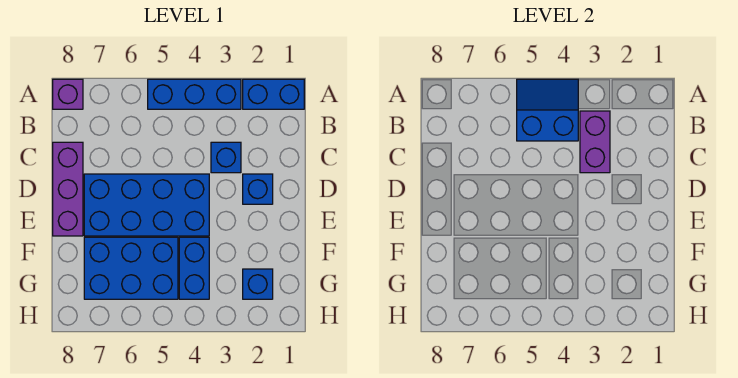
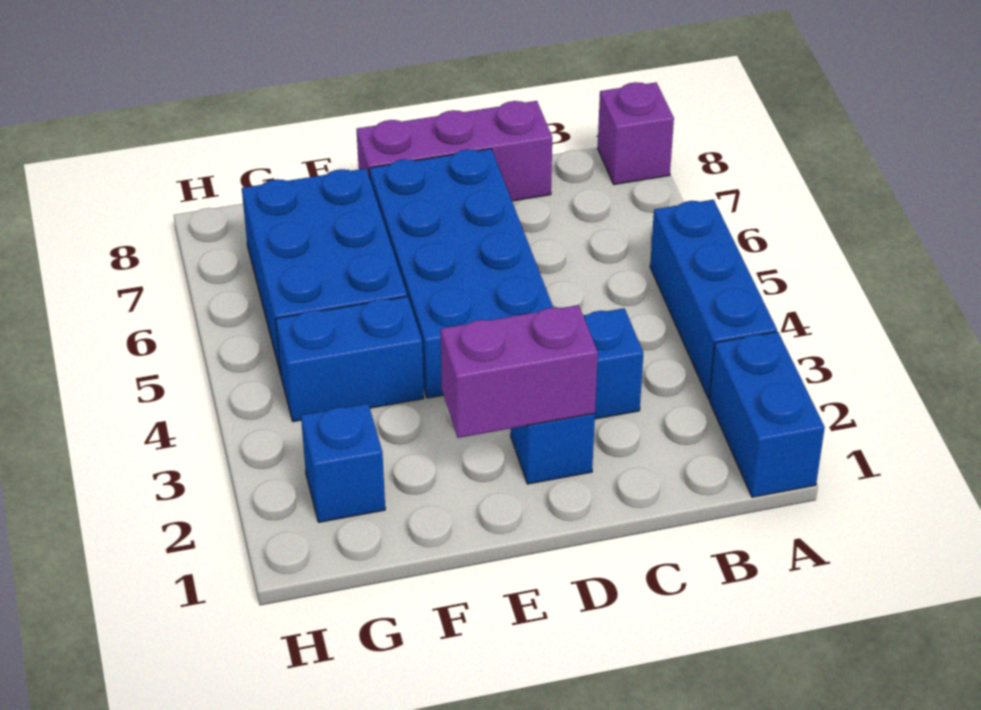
blue 2x2 slope [517,79,578,141] -> none
purple 1x2 brick [580,111,610,173] -> purple 1x2 brick moved to [441,305,598,438]

